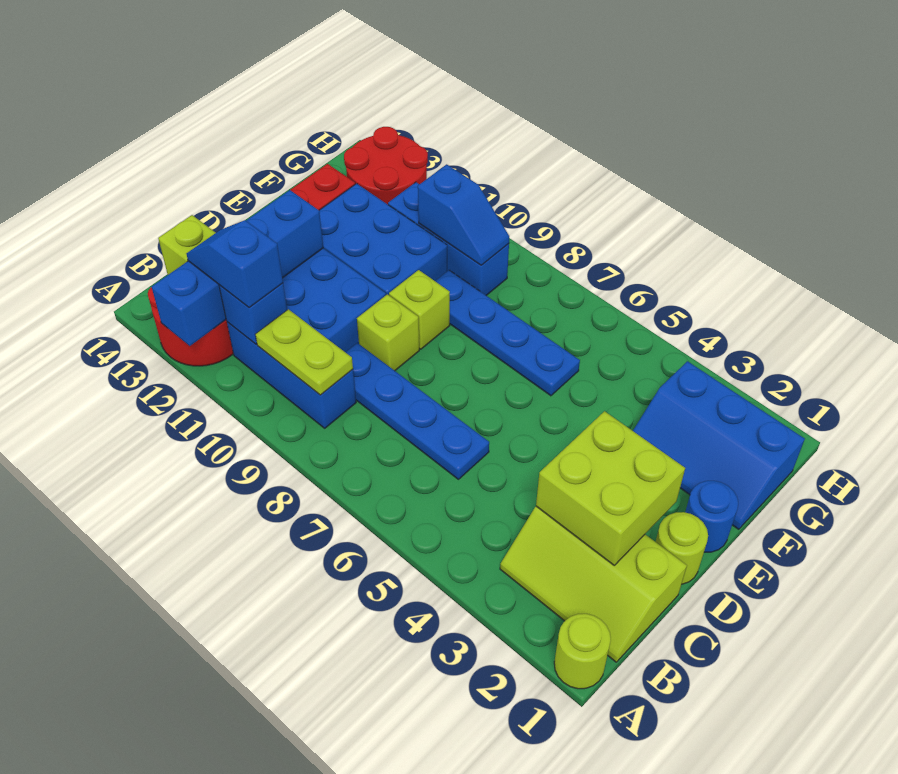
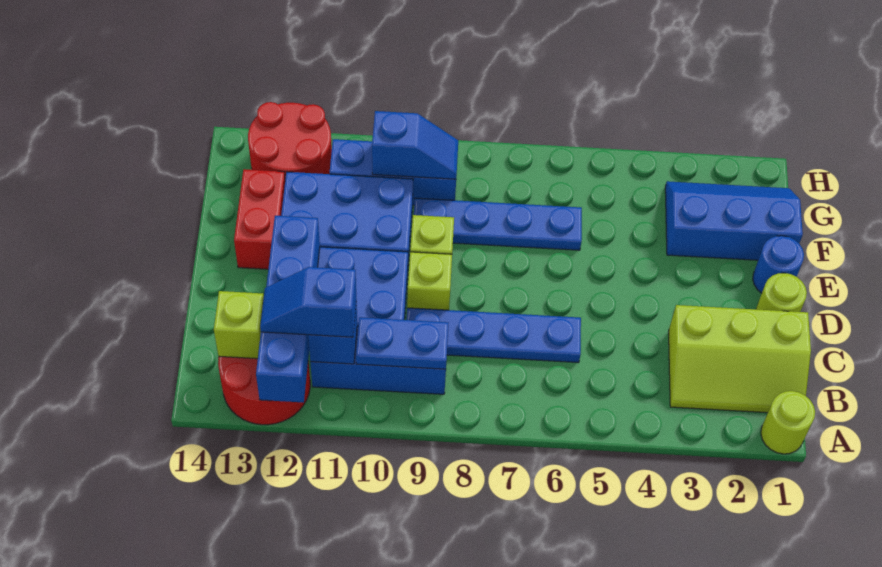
lime 1x2 plate [255,309,353,395] -> blue 1x2 plate [356,317,449,369]
lime 2x2 brick [536,411,685,565] -> none
blue 2x3 slope [633,361,805,529] -> blue 2x3 slope turned to [665,181,803,260]

